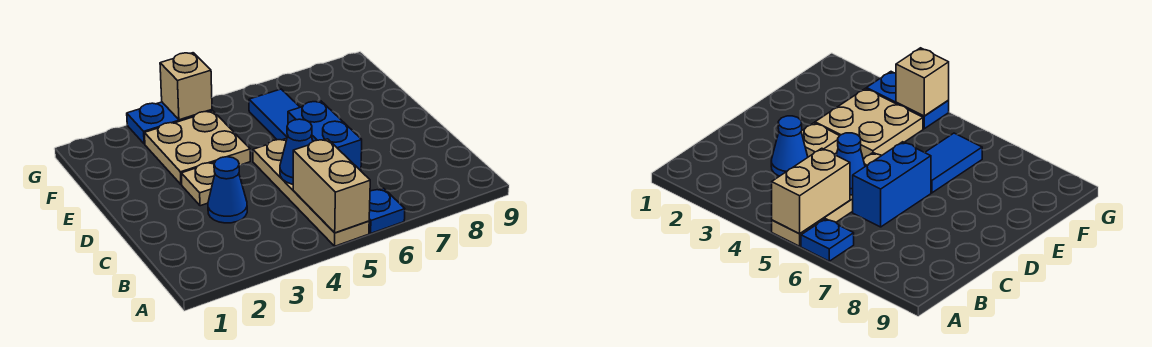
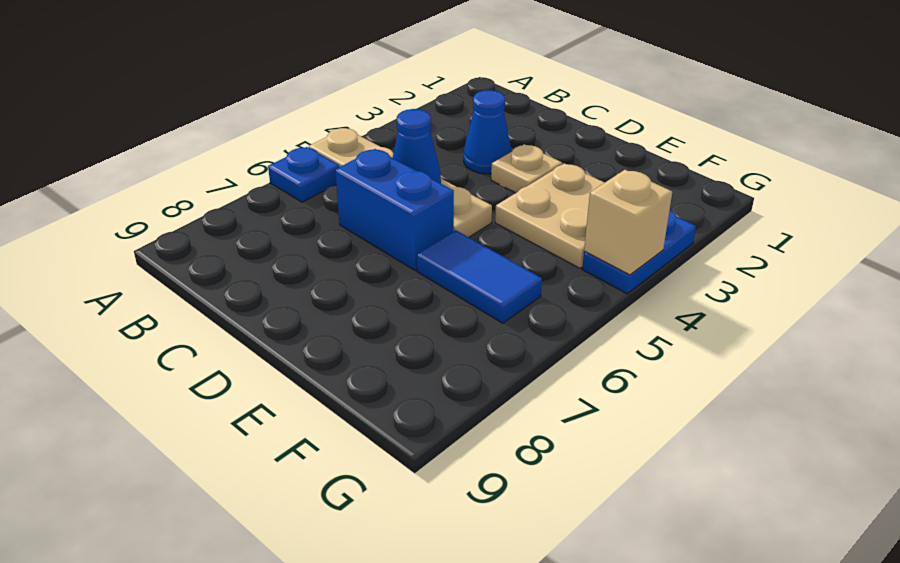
tan 1x2 brick [293,139,370,233] -> none

